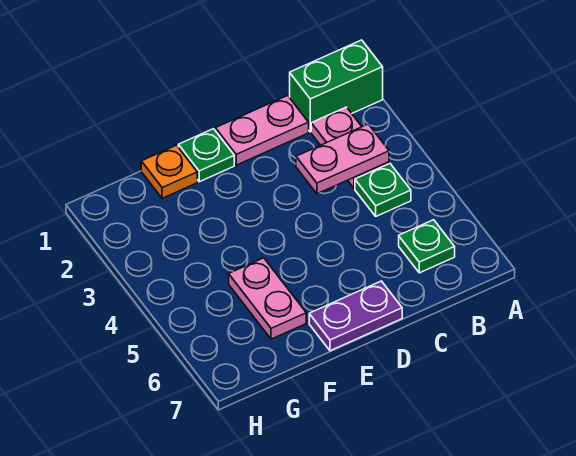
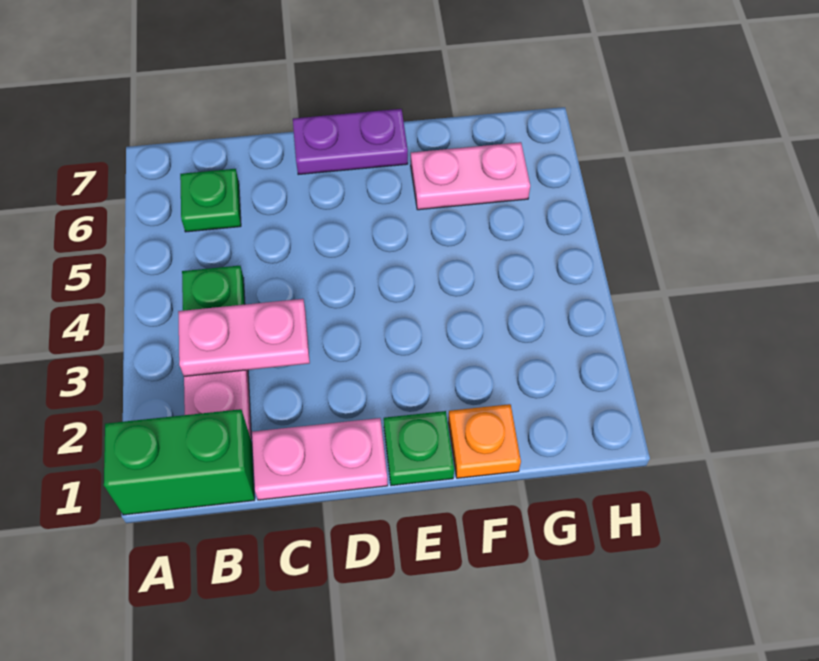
pink 1x2 plate [229,258,306,339] -> pink 1x2 plate turned to [411,142,530,210]

